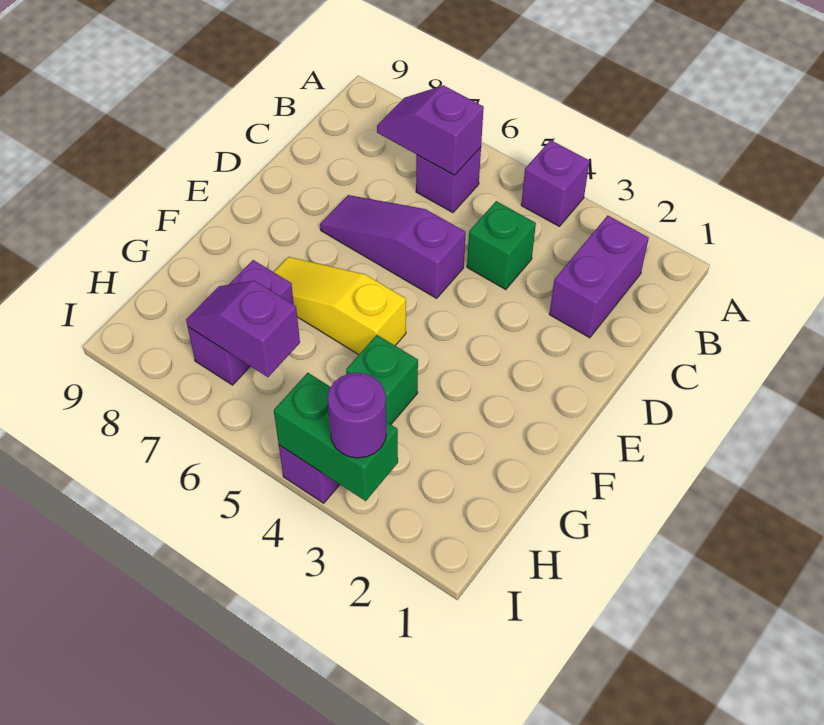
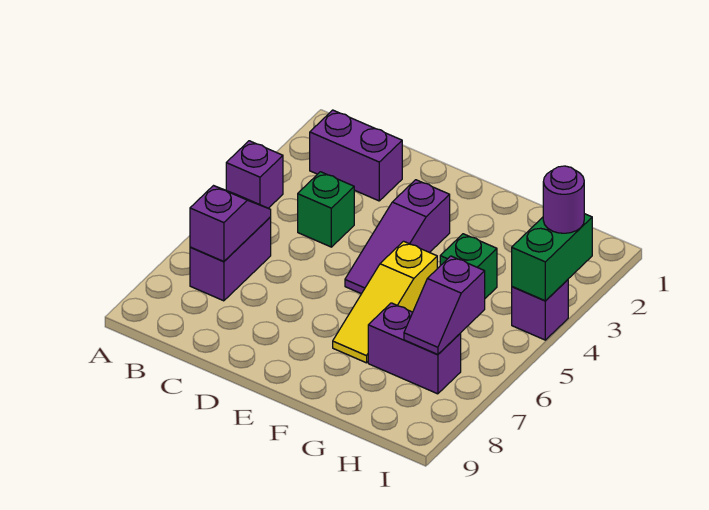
purple 1x1 brick [416,147,481,213] -> purple 1x2 brick [190,217,271,301]
purple 1x2 slope [377,85,484,175] -> purple 1x2 slope turned to [190,186,271,261]
purple 1x3 slope [320,195,466,298] -> purple 1x3 slope moved to [345,180,450,294]

